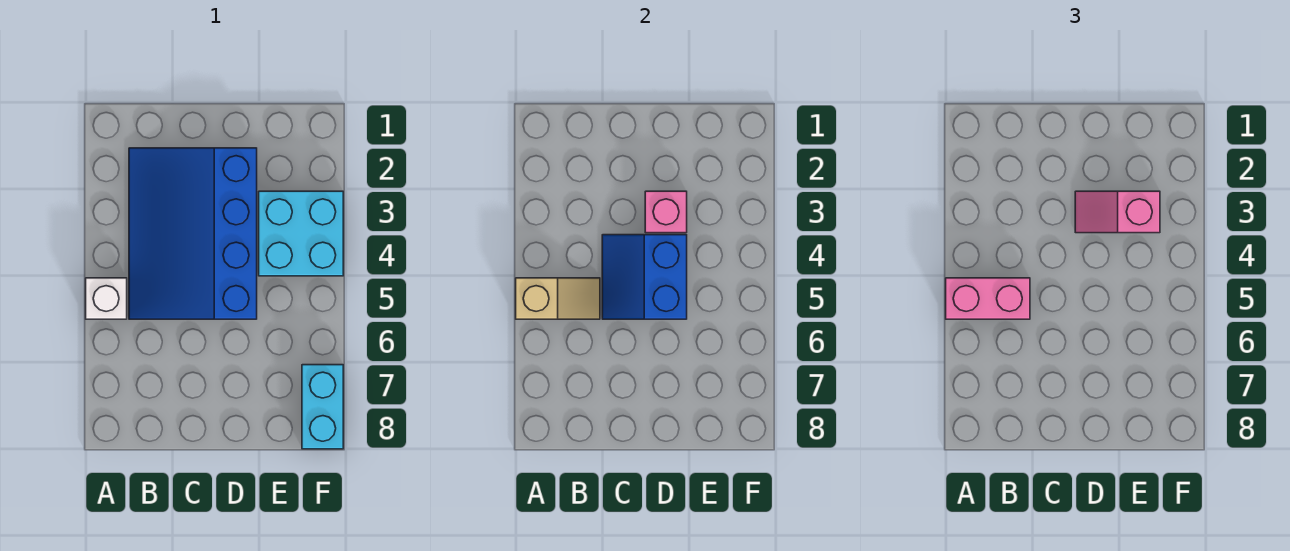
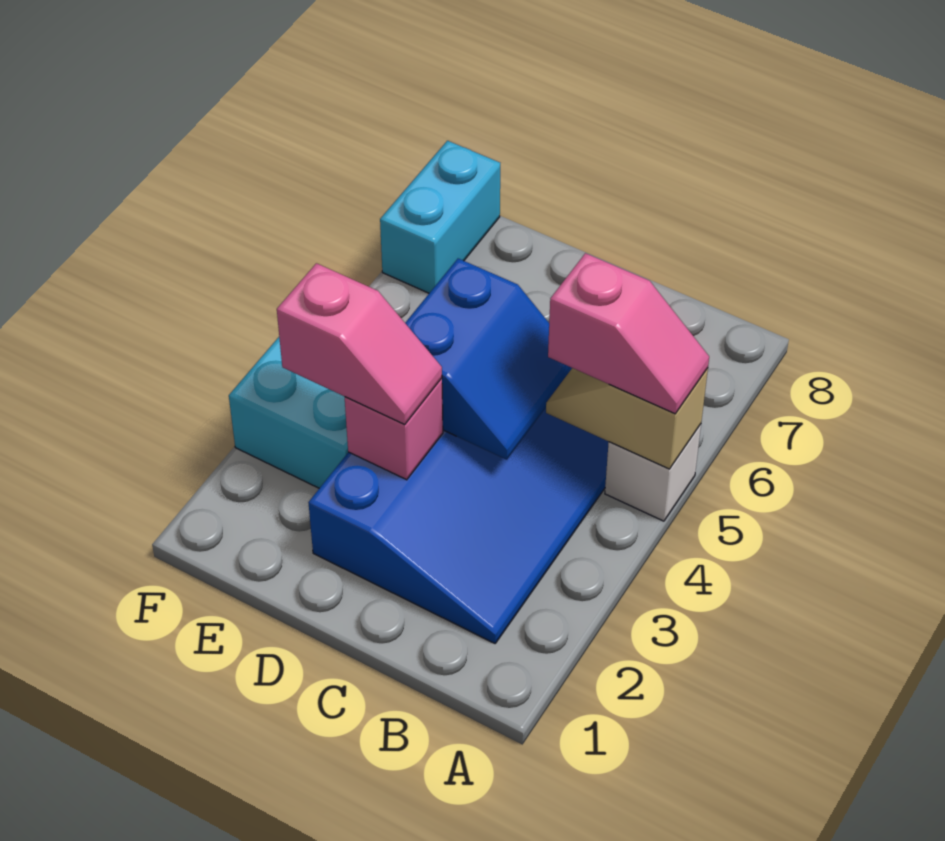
pink 1x2 brick [946,278,1030,319] -> pink 1x2 slope [548,253,709,414]

